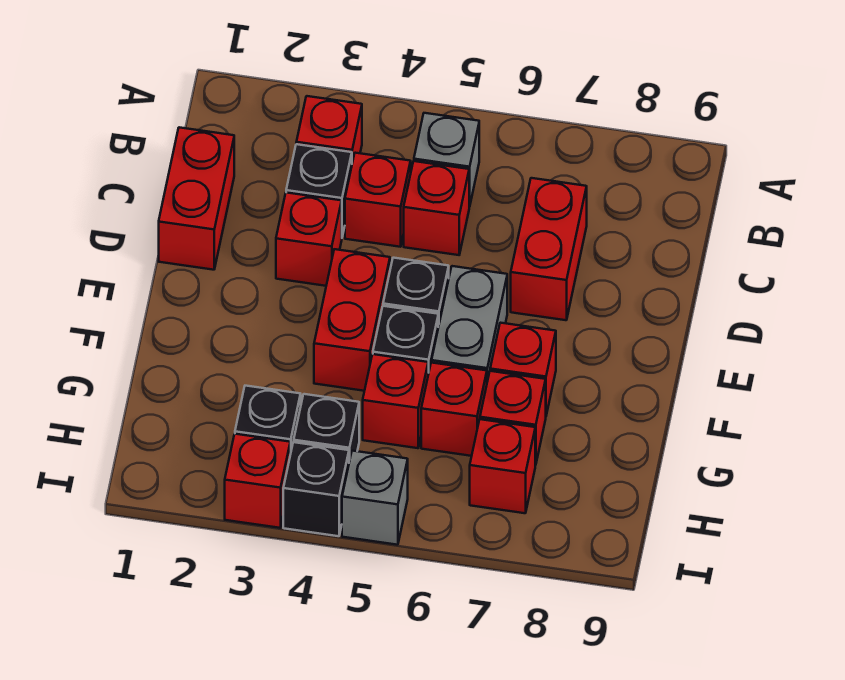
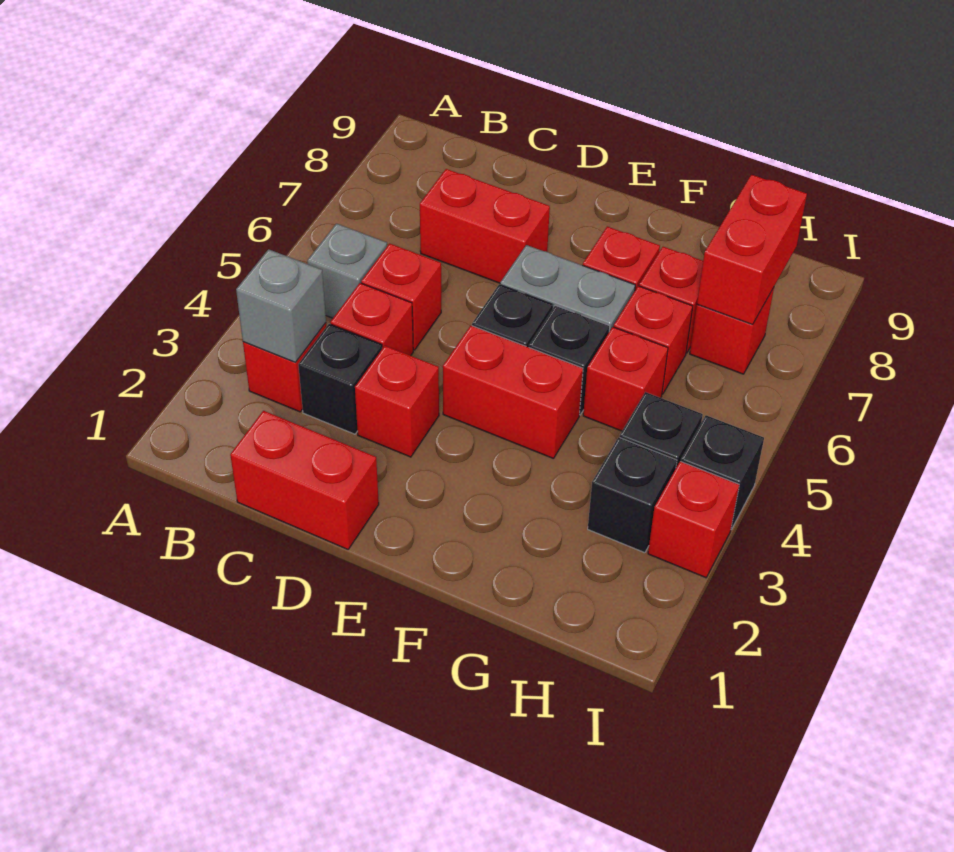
none -> red 1x2 brick [697,175,807,325]
grey 1x1 brick [342,451,408,545] -> grey 1x1 brick moved to [236,249,326,362]

